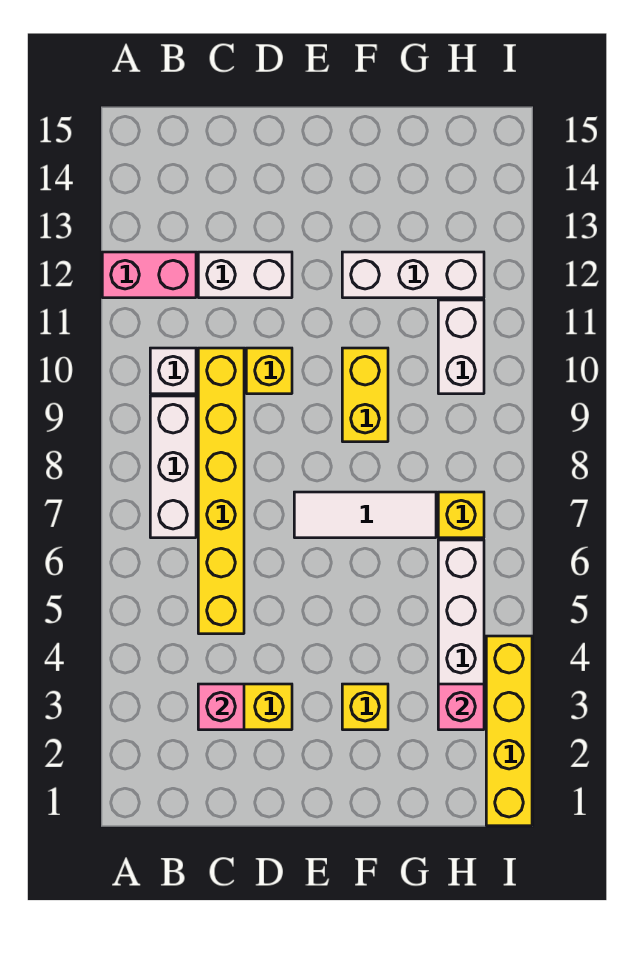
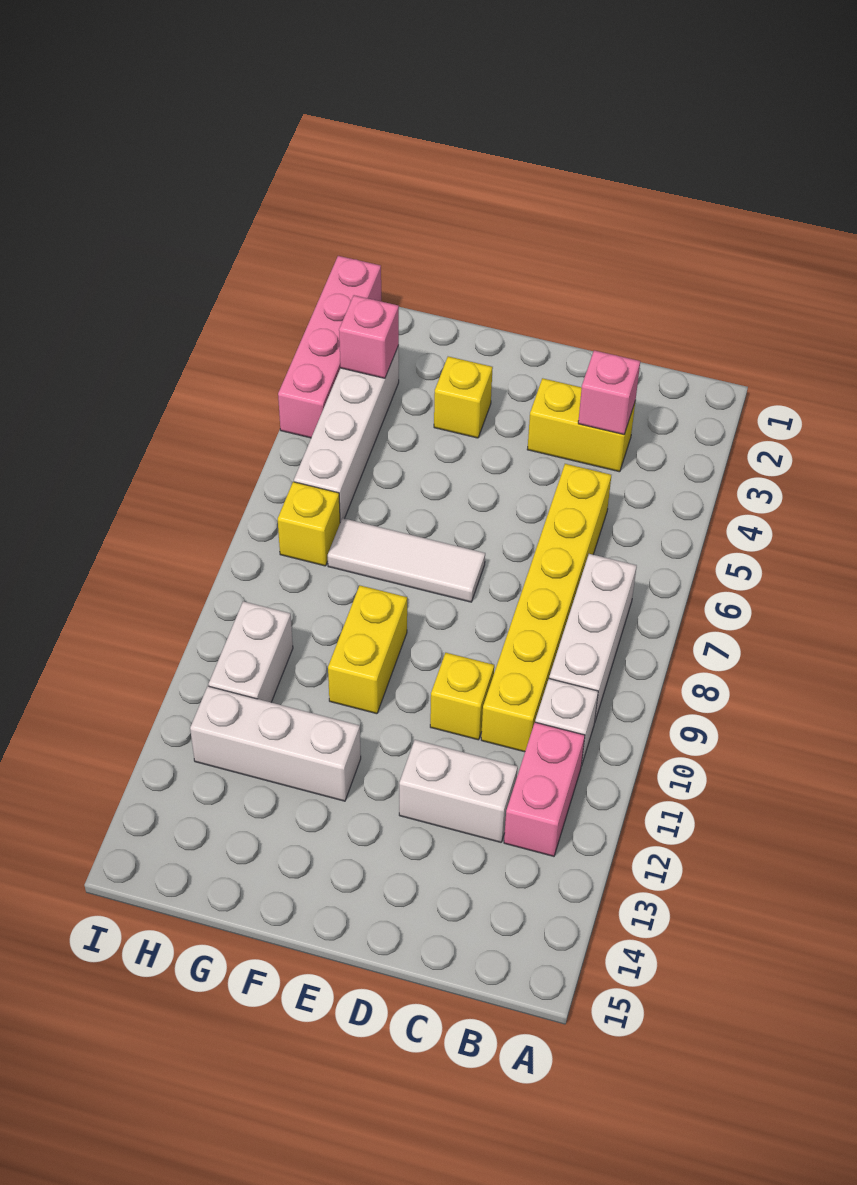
pink 1x2 brick [102,252,196,298] -> pink 1x2 brick turned to [504,722,585,856]
yellow 1x4 brick [486,636,532,826] -> pink 1x4 brick [278,256,381,438]

